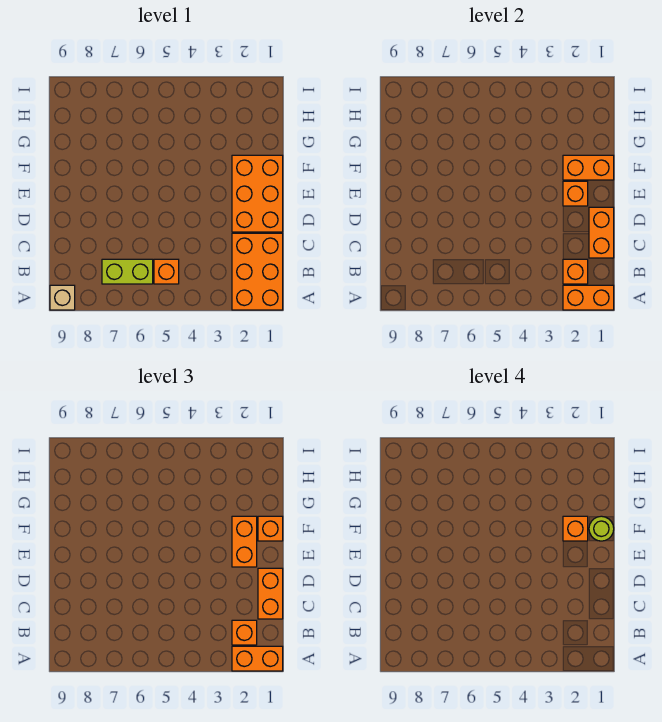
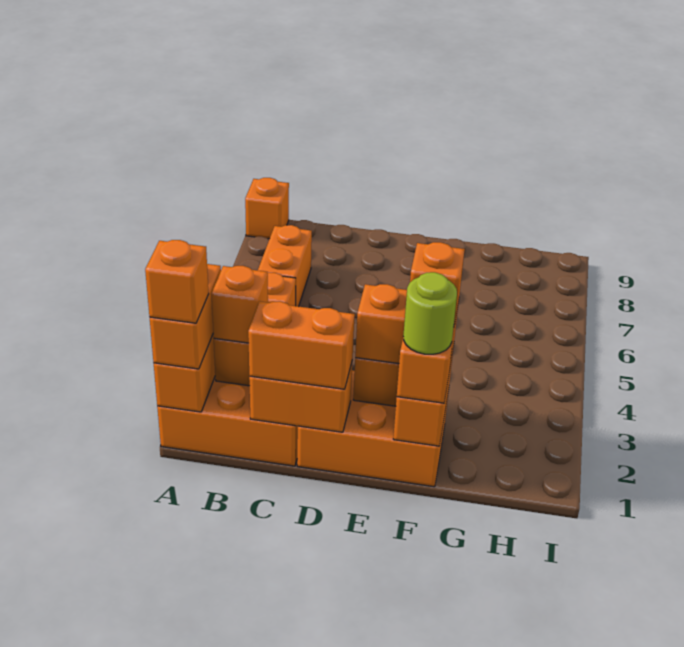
none -> orange 1x1 brick [145,240,209,323]
tan 1x1 brick [50,285,75,310] -> orange 1x1 brick [245,178,289,239]
lime 1x2 brick [102,259,153,284] -> orange 1x2 brick [258,225,312,307]

